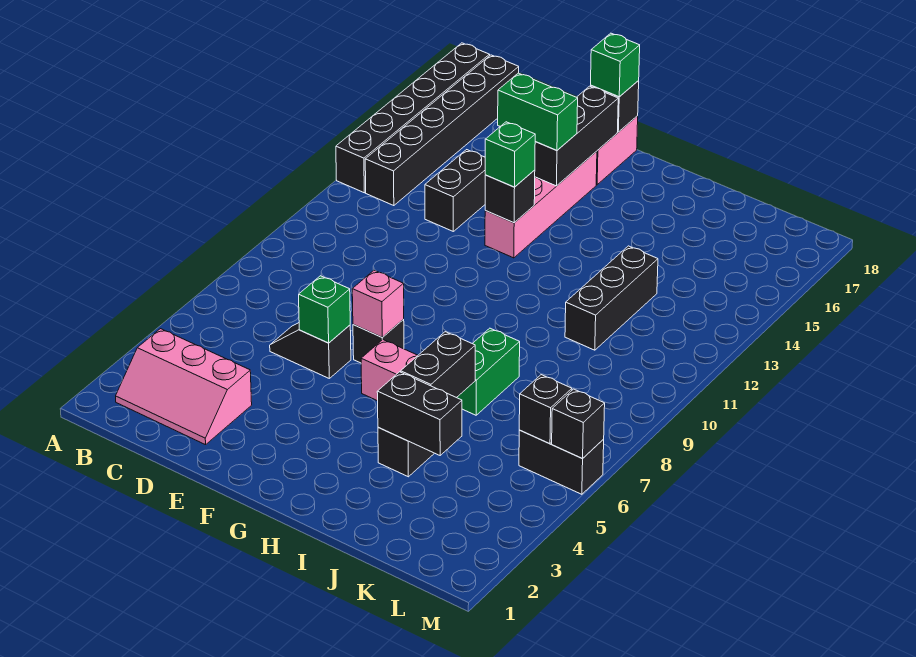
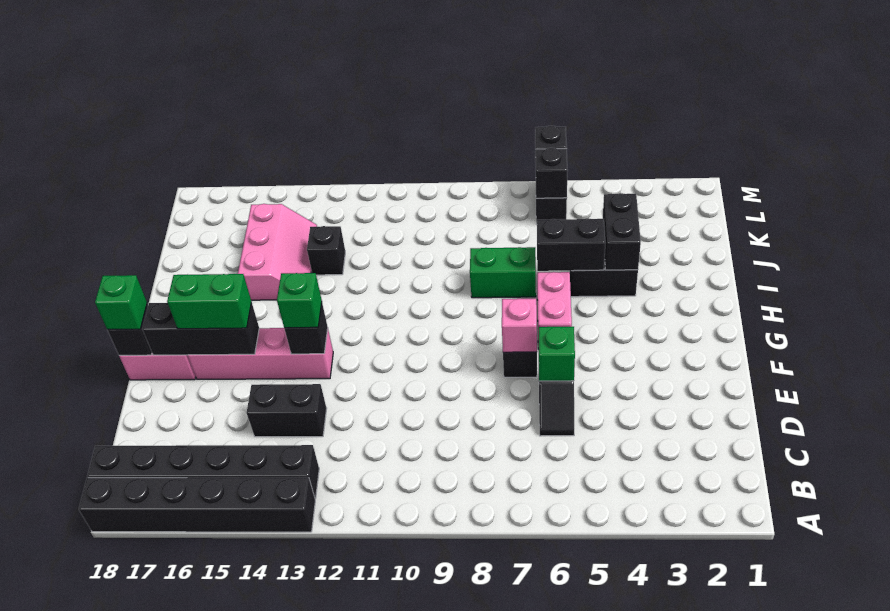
pink 2x3 slope [116,329,252,445] -> pink 2x3 slope moved to [238,204,317,300]
green 1x2 brick [498,73,578,150] -> green 1x2 brick turned to [167,274,252,329]
black 1x3 brick [565,246,658,350] -> black 1x1 brick [307,226,345,275]

